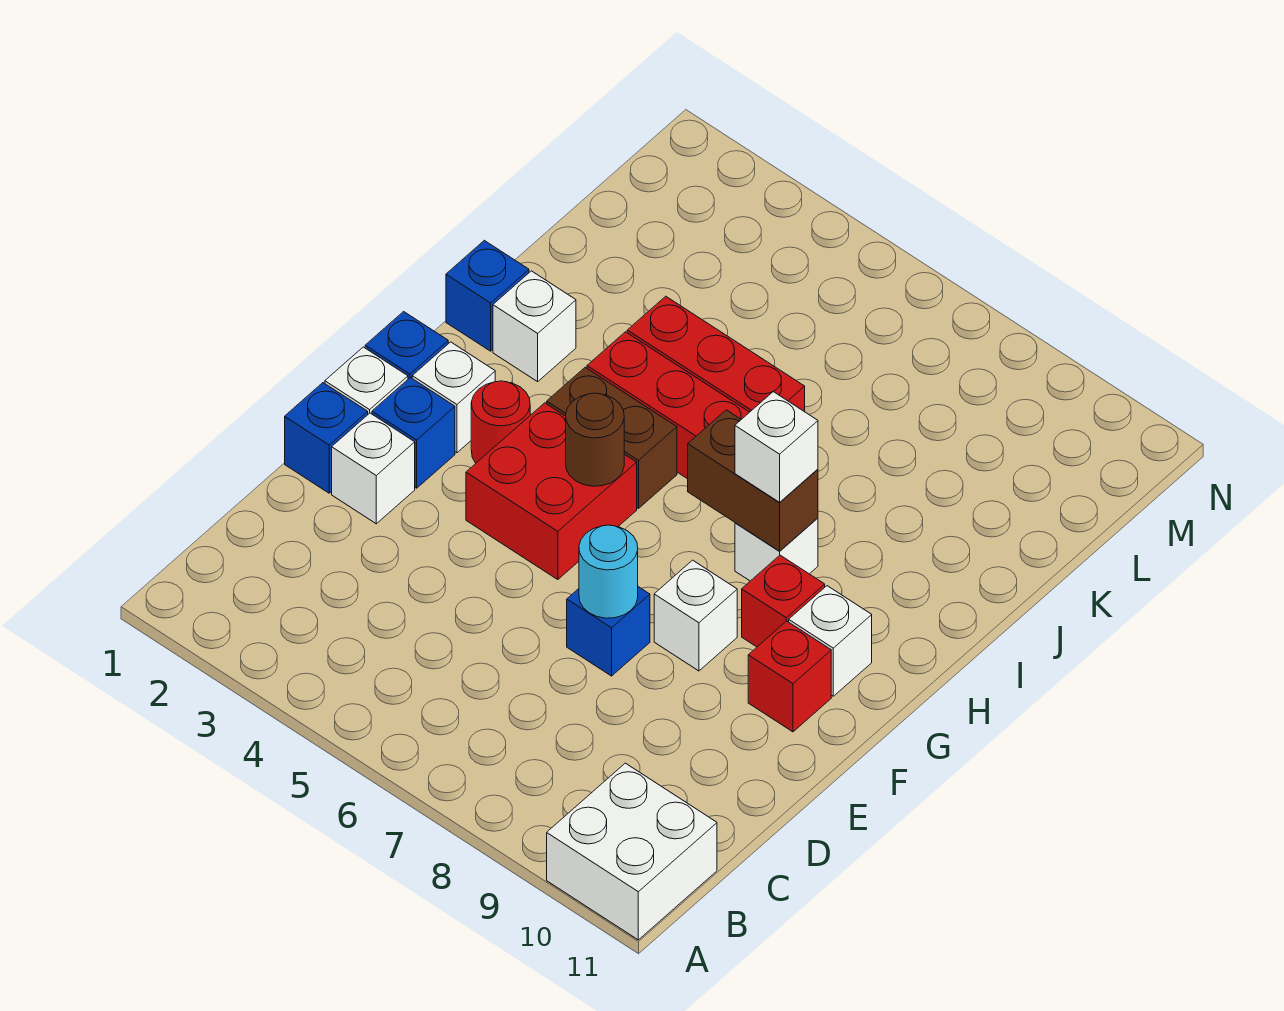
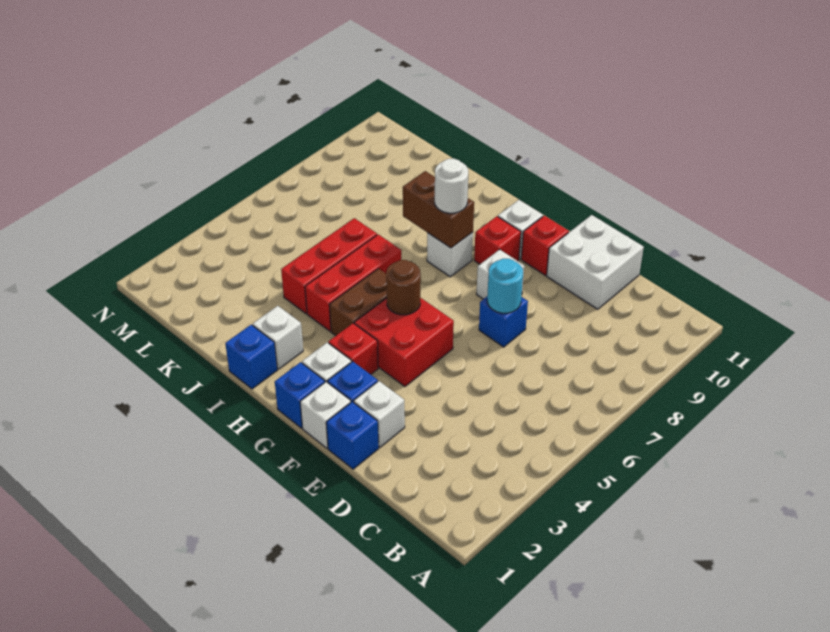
white 2x2 brick [547,763,717,940] -> white 2x2 brick moved to [547,215,644,309]
red 1x1 round brick [471,381,530,463] -> red 1x1 brick [329,323,378,375]
brown 1x2 brick [688,410,818,551] -> brown 1x2 brick turned to [403,171,474,248]
white 1x1 brick [735,392,818,502] -> white 1x1 round brick [435,159,468,213]

